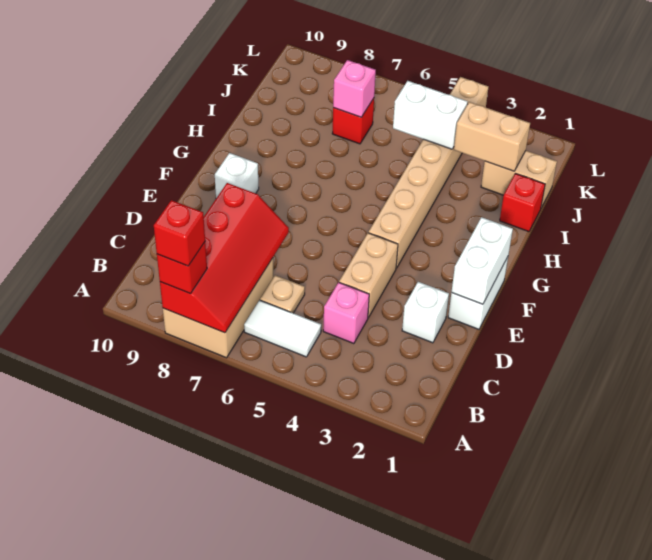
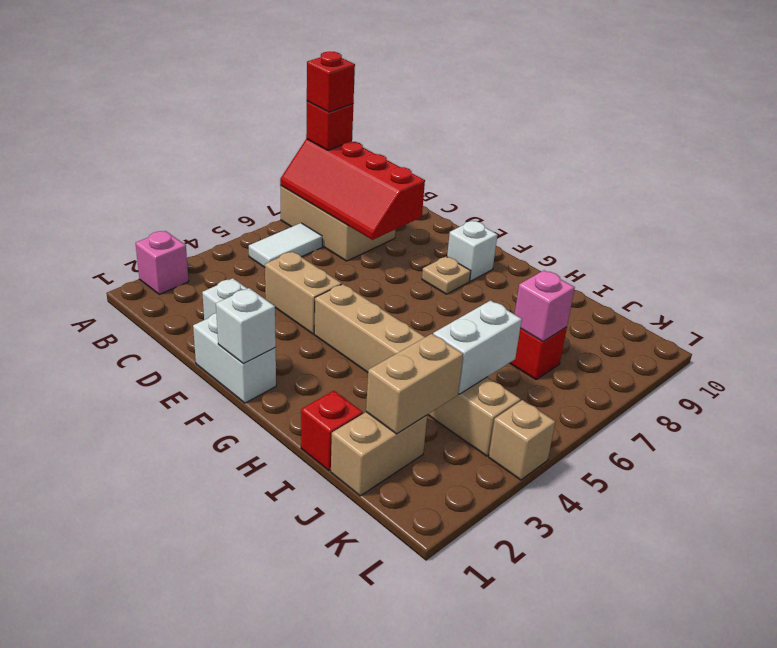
pink 1x1 brick [323,282,369,344] -> pink 1x1 brick moved to [136,231,189,294]
tan 1x1 plate [260,275,305,313] -> tan 1x1 plate moved to [422,257,471,294]
white 1x2 brick [452,217,513,304] -> white 1x1 brick [216,288,276,363]

